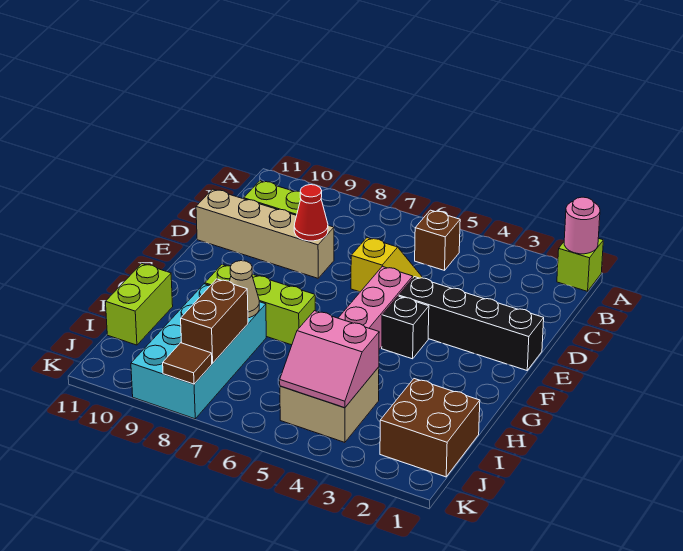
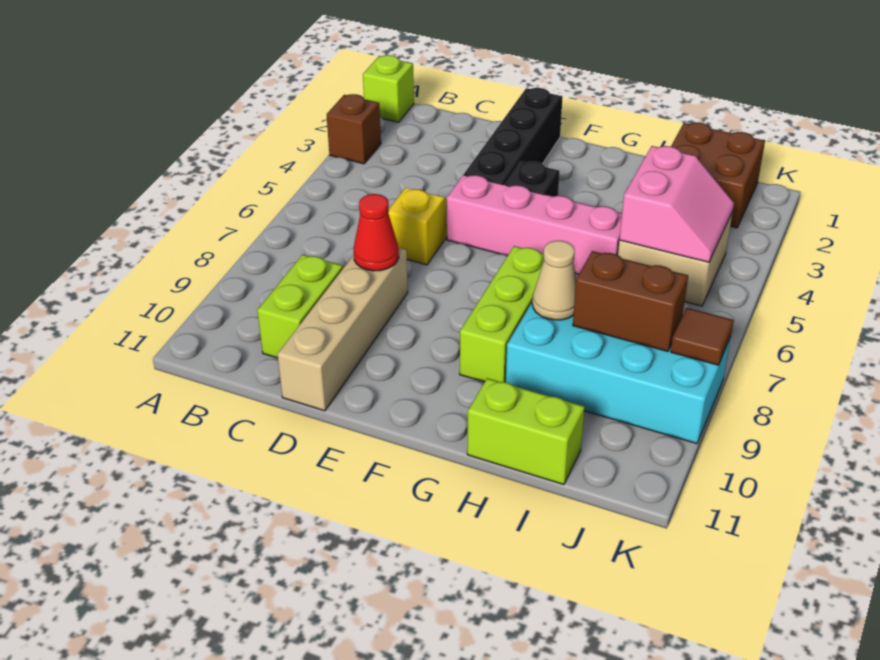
pink 1x1 round brick [564,197,600,254] -> none
brown 1x1 brick [415,210,460,270] -> brown 1x1 brick moved to [327,94,381,164]

